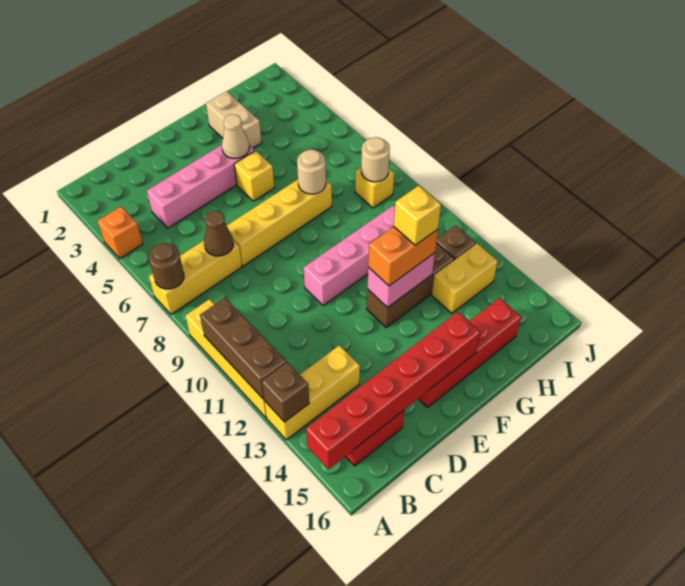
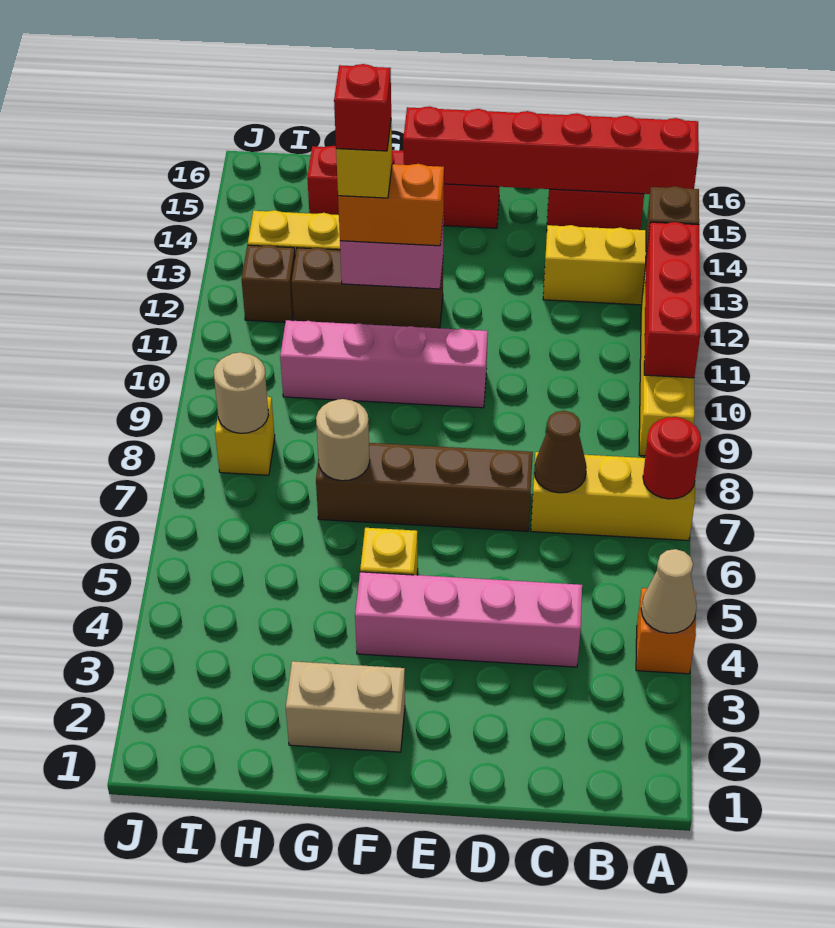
brown 1x1 round brick [149,243,184,289] -> red 1x1 round brick [643,417,701,499]
brown 1x3 brick [200,298,286,399] -> red 1x3 brick [644,222,700,378]
yellow 1x4 brick [227,179,332,266] -> brown 1x4 brick [316,443,533,531]
tan 1x1 cone [222,114,249,159] -> tan 1x1 cone moved to [641,549,697,633]
tan 1x2 brick [206,91,262,148] -> tan 1x2 brick turned to [286,661,405,752]
none -> red 1x1 brick [334,64,391,151]

